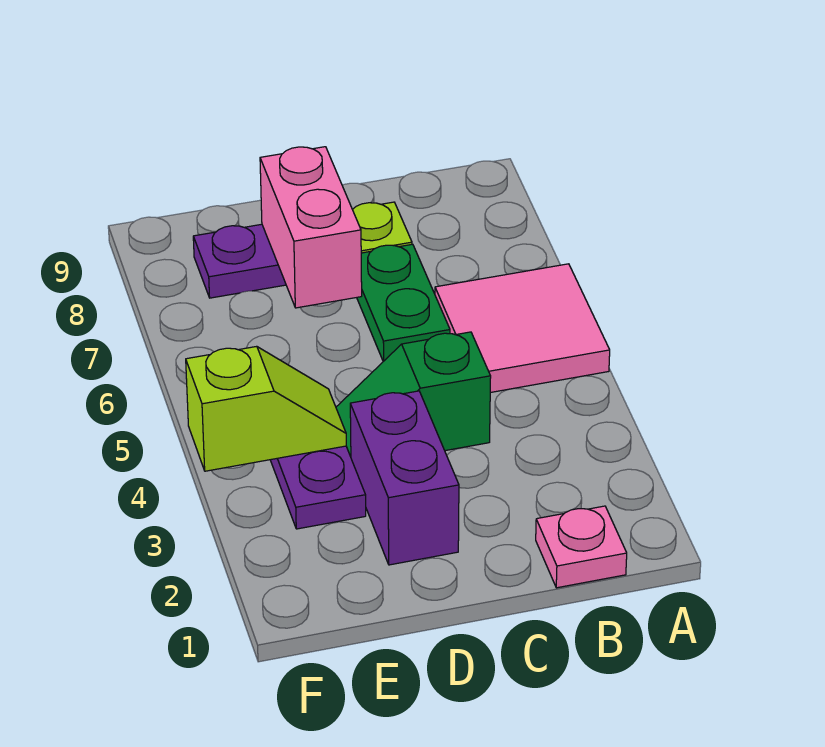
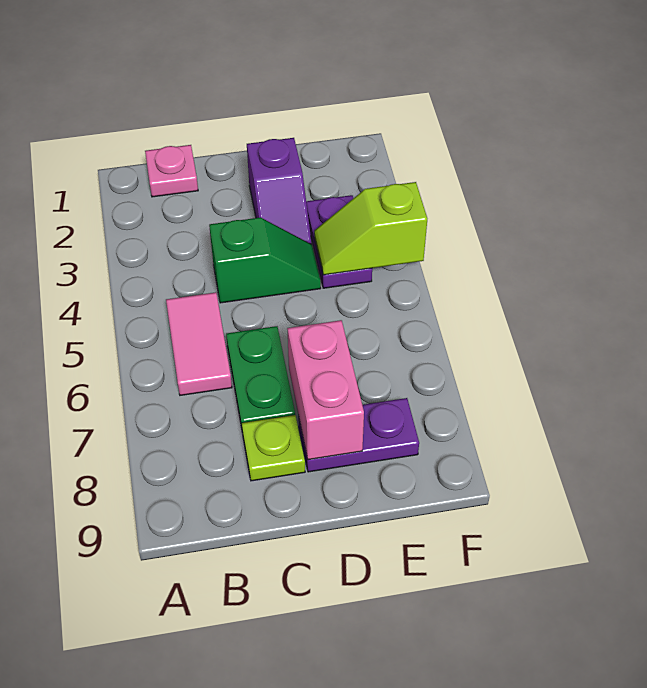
pink 2x2 tile [435,264,610,393] -> pink 1x2 tile [166,292,232,395]
purple 1x2 brick [350,391,459,565] -> purple 1x2 slope [247,138,312,244]

